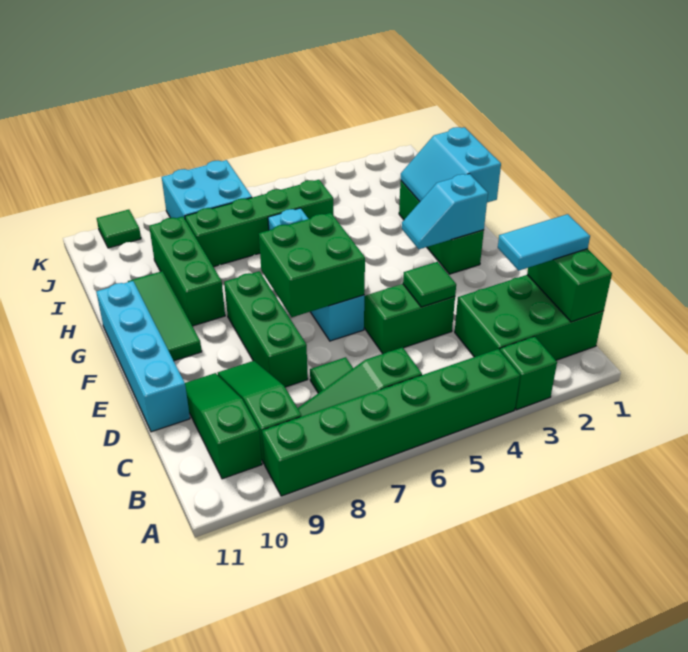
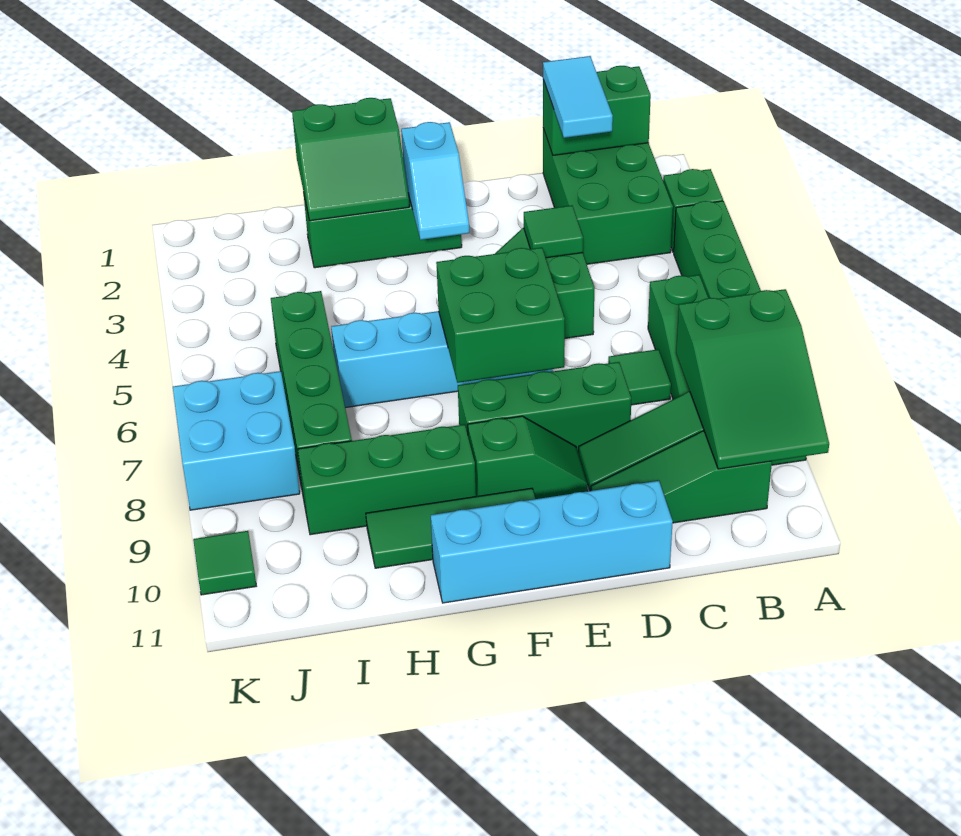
none -> green 2x3 slope [676,289,829,469]
none -> green 1x2 slope [468,416,588,499]
cyan 2x2 slope [401,127,501,202] -> green 2x2 slope [292,98,409,221]

